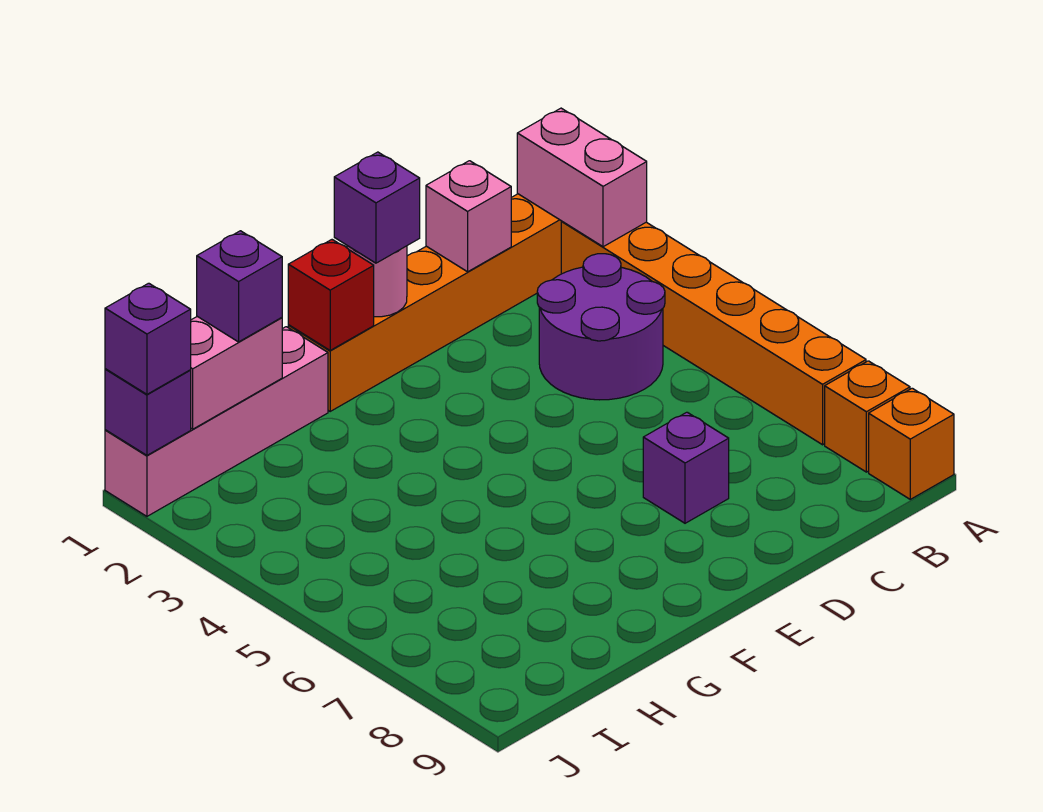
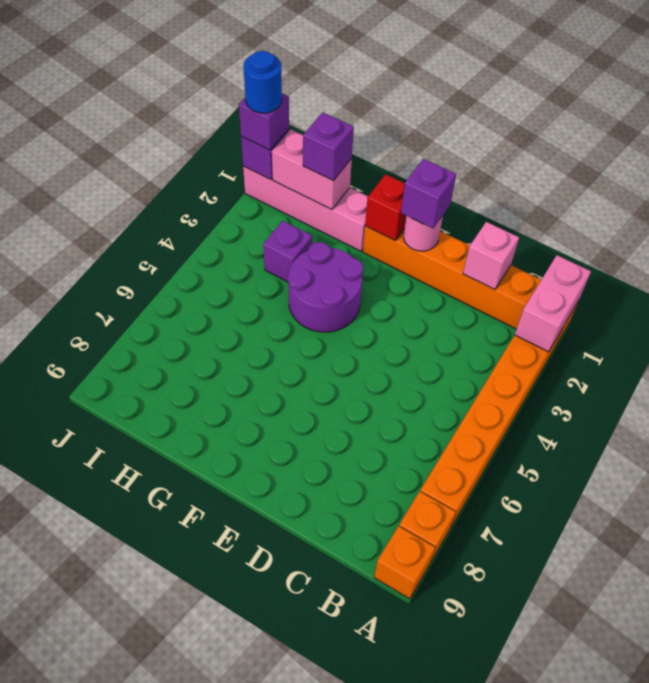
purple 2x2 round brick [537,254,665,400] -> purple 2x2 round brick moved to [288,242,363,332]
purple 1x1 brick [643,412,729,523] -> purple 1x1 brick moved to [263,221,312,282]
none -> blue 1x1 round brick [244,51,282,113]

